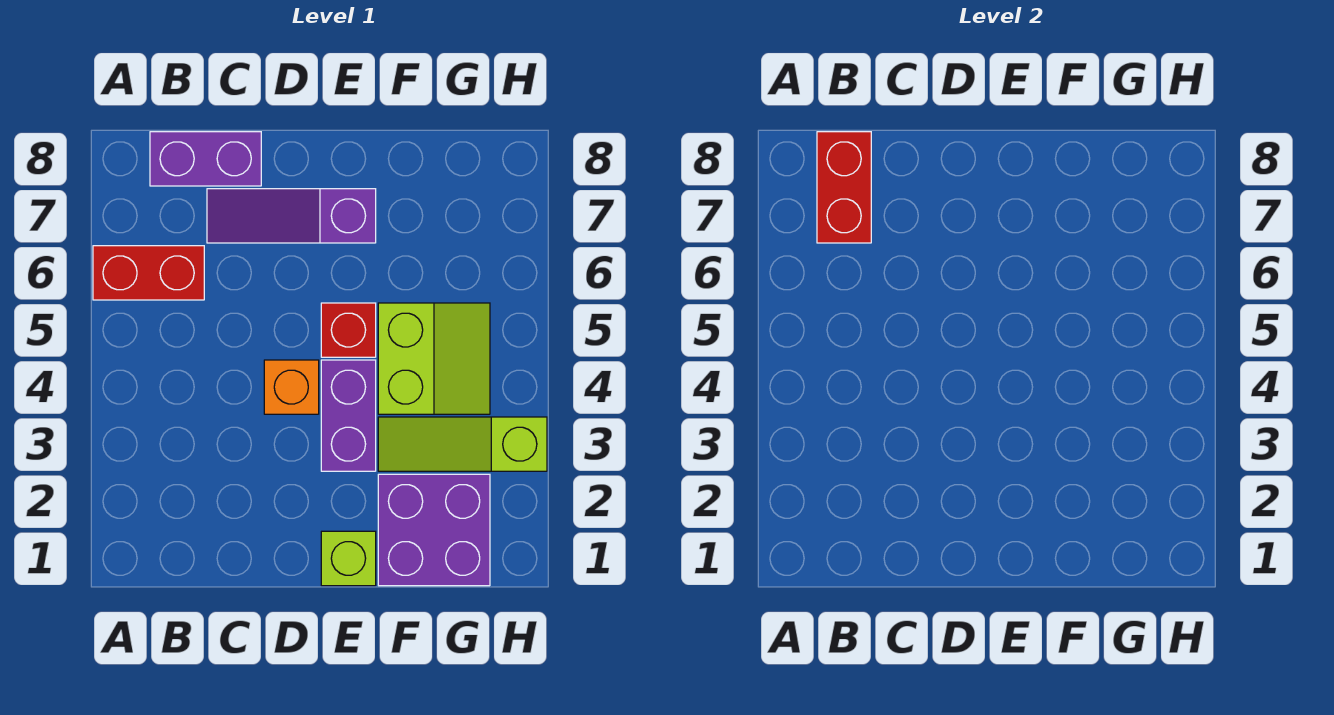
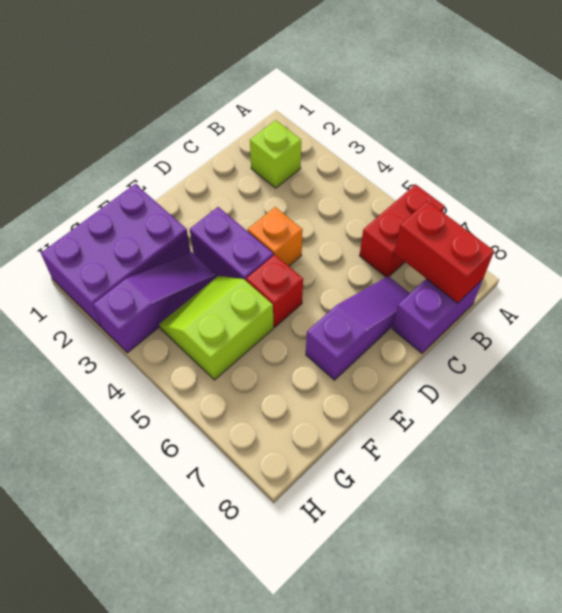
lime 1x1 brick [321,531,376,586] -> lime 1x1 brick moved to [250,120,301,188]
purple 2x2 brick [378,474,490,586] -> purple 2x3 brick [41,184,191,327]
lime 1x3 slope [378,417,547,471] -> purple 1x3 slope [93,252,217,353]
lime 2x2 slope [378,303,490,414] -> lime 2x2 slope turned to [159,276,273,380]

